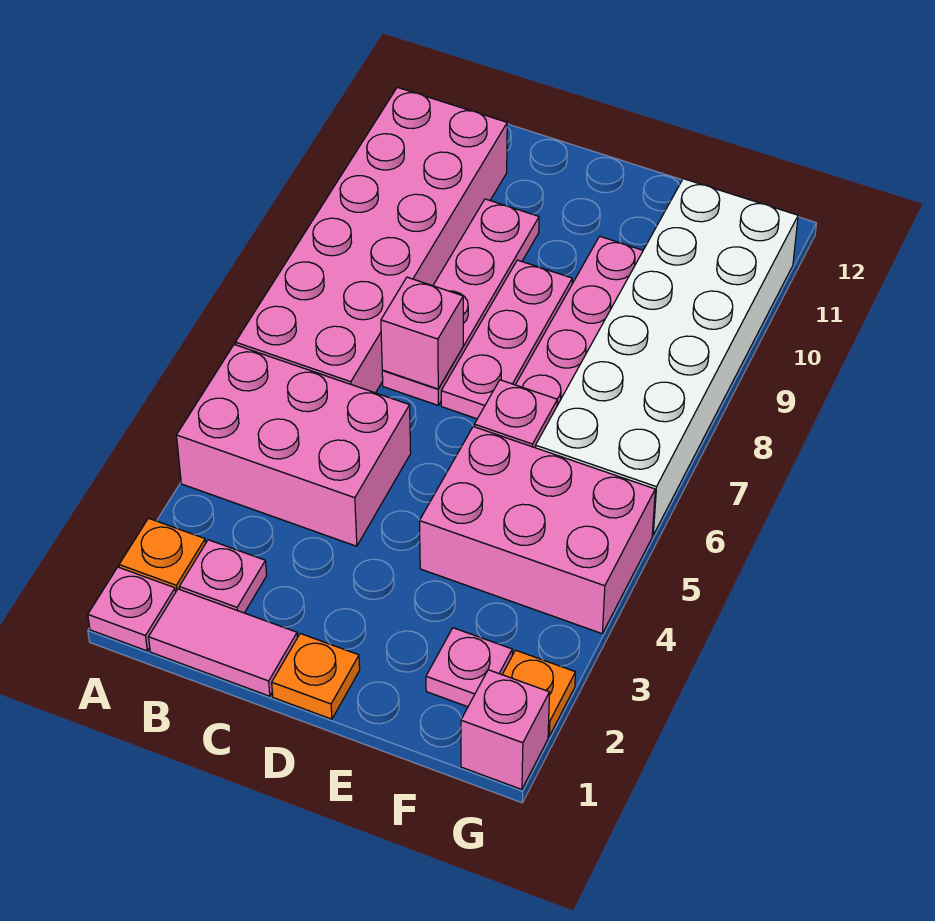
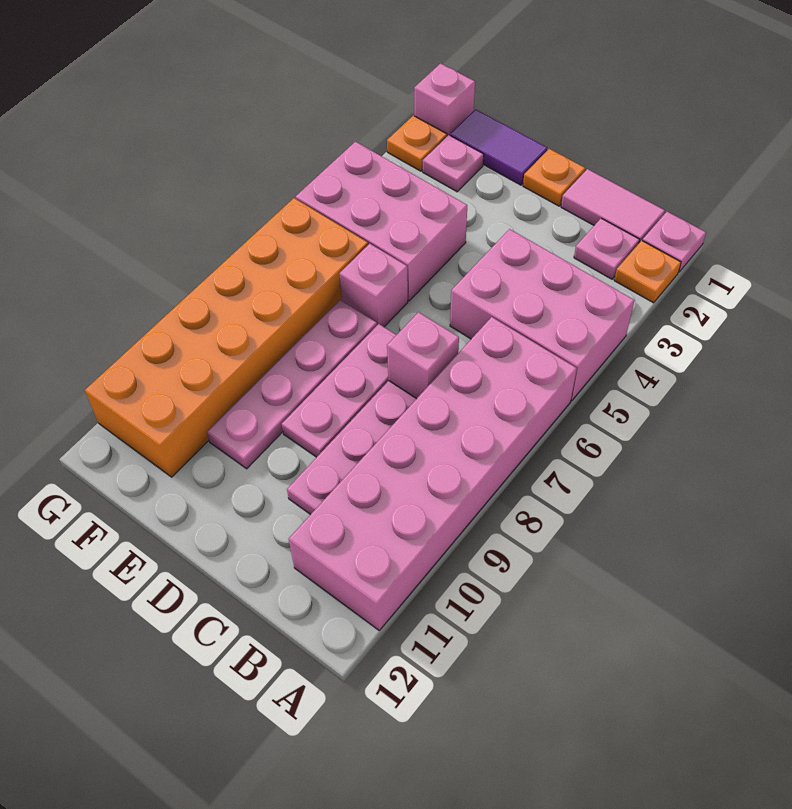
none -> purple 1x2 tile [450,109,547,185]
white 2x6 brick [535,179,798,535] -> orange 2x6 brick [85,198,368,477]

